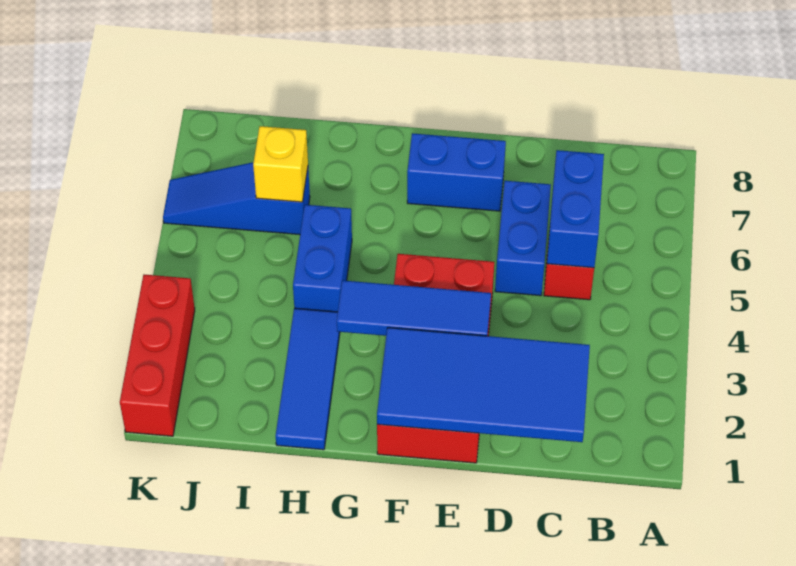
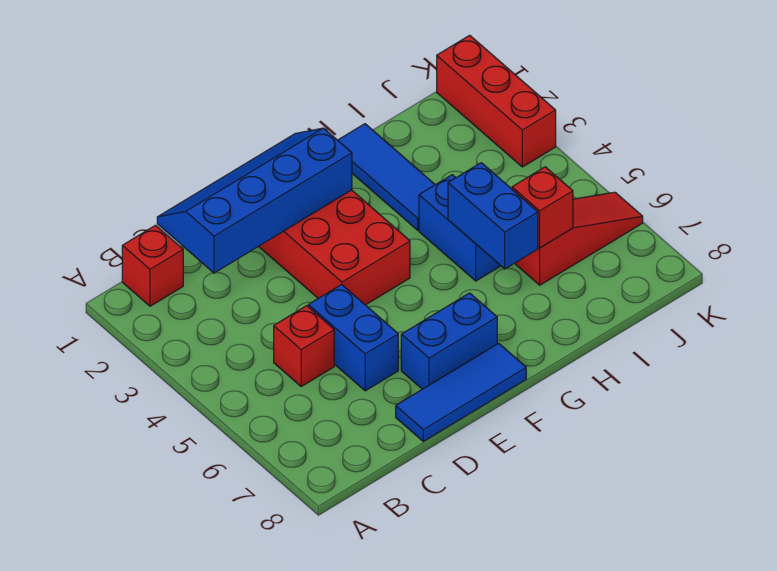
none -> red 1x1 brick [122,225,183,306]
blue 2x4 tile [377,328,590,442] -> blue 2x4 slope [157,128,352,273]
blue 1x2 brick [547,150,604,268] -> blue 1x2 brick moved to [448,163,538,269]
blue 1x3 tile [337,280,491,336] -> blue 1x3 tile moved to [396,343,526,441]
blue 1x3 slope [163,162,310,235] -> red 1x3 slope [515,192,643,285]
yellow 1x1 brick [253,126,308,202] -> red 1x1 brick [512,167,573,248]

